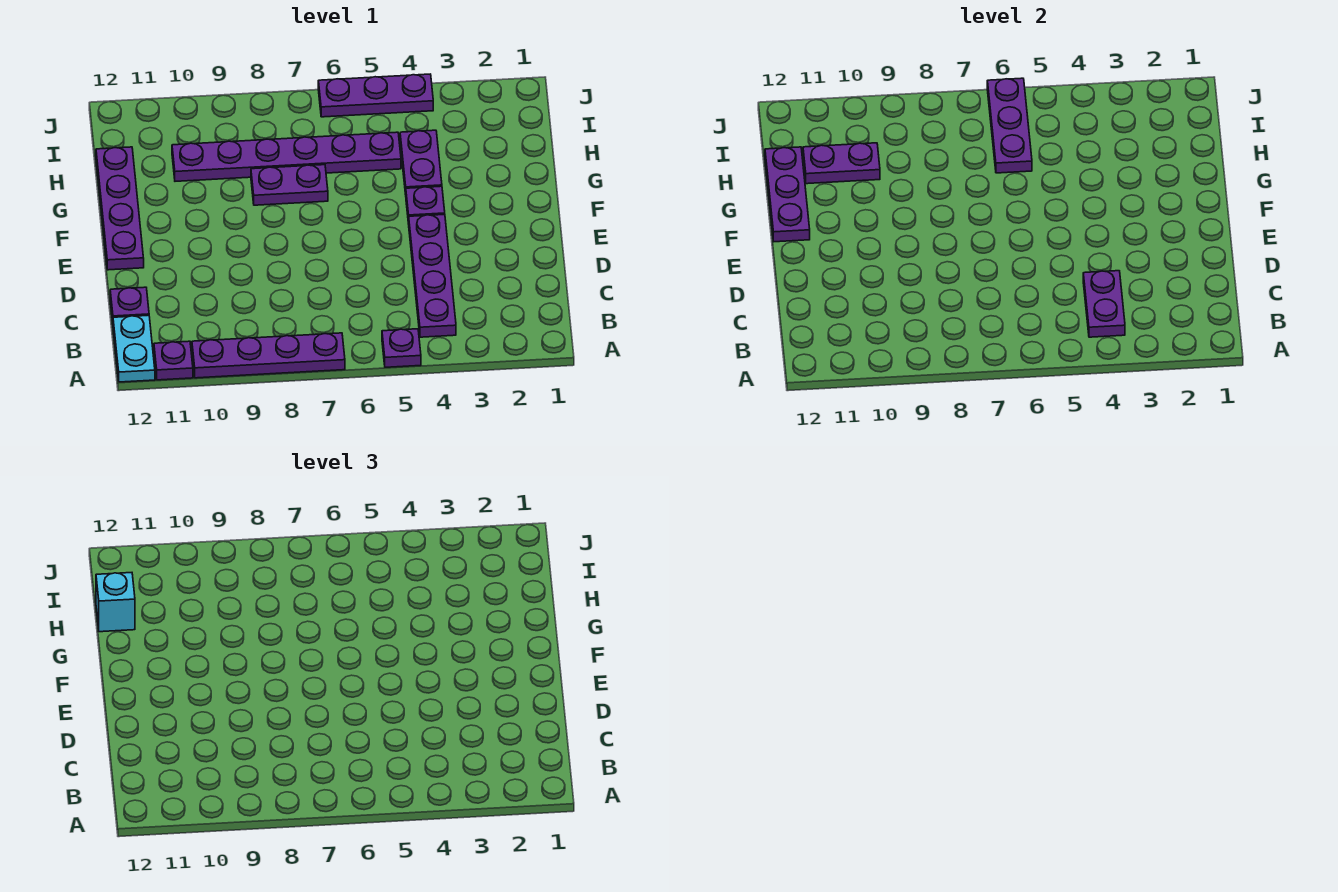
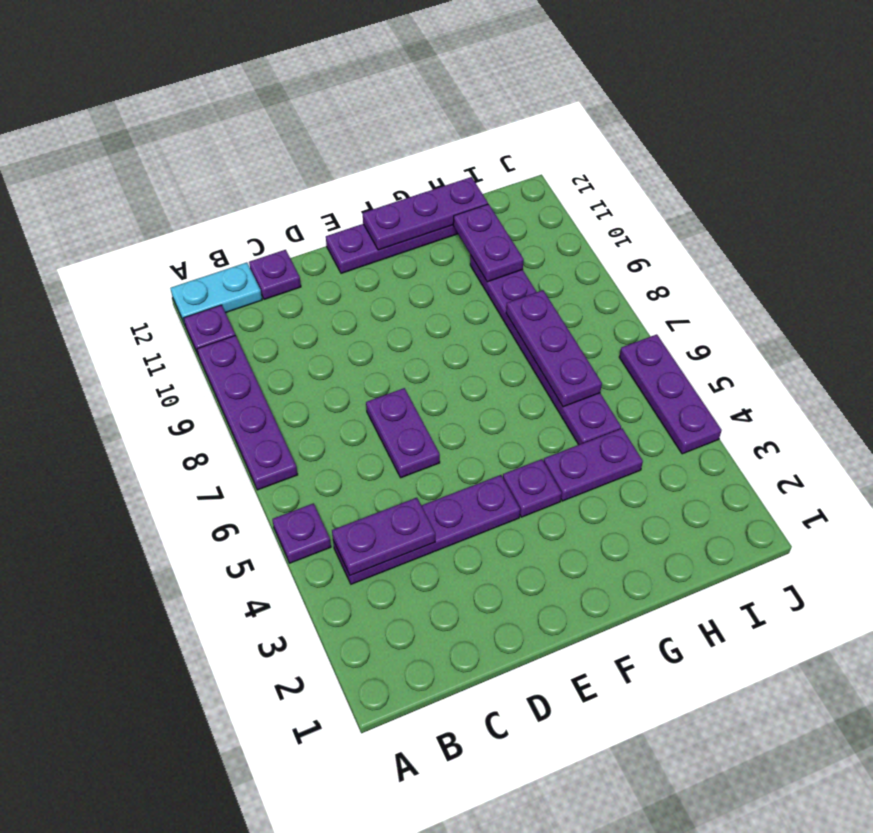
purple 1x2 plate [251,165,328,205] -> purple 1x2 plate moved to [366,388,440,478]
purple 1x3 plate [987,78,1032,173] -> purple 1x3 plate turned to [506,290,602,407]
cyan 1x1 brick [96,573,135,632] -> none

